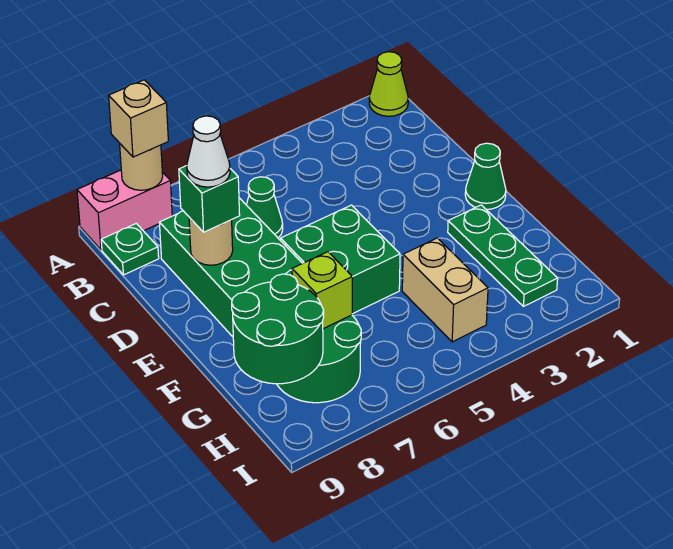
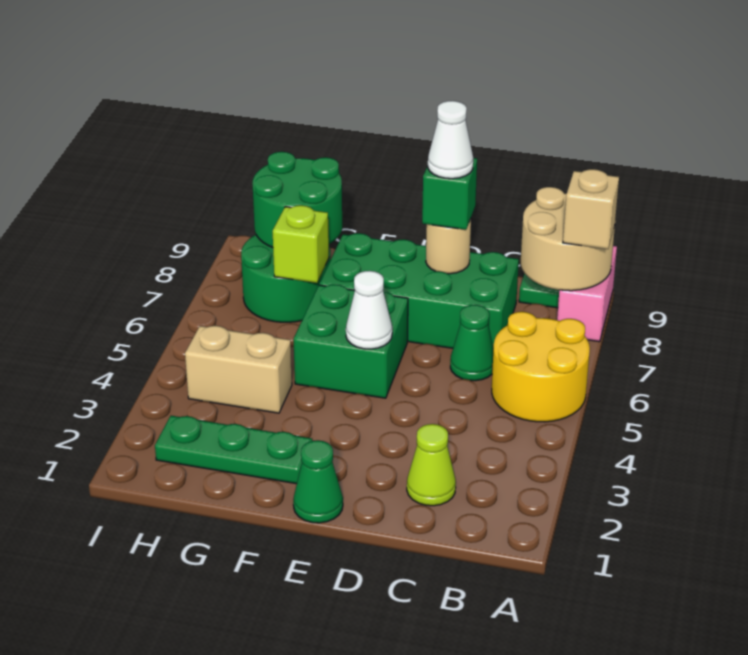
lime 1x1 cone [369,52,408,116] -> lime 1x1 cone moved to [407,424,456,506]
none -> yellow 2x2 round brick [492,312,590,422]
tan 1x1 round brick [120,144,163,190] -> tan 2x2 round brick [521,187,615,291]
none -> white 1x1 cone [346,271,392,349]

